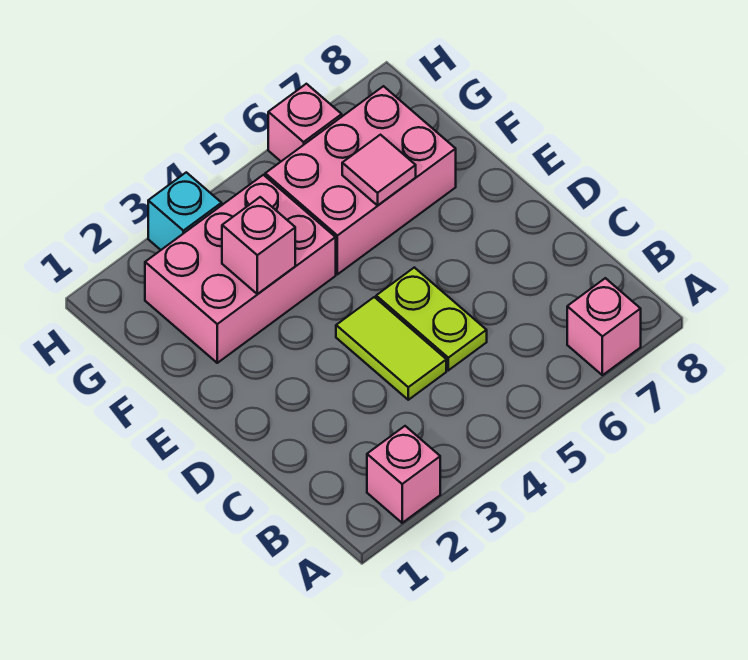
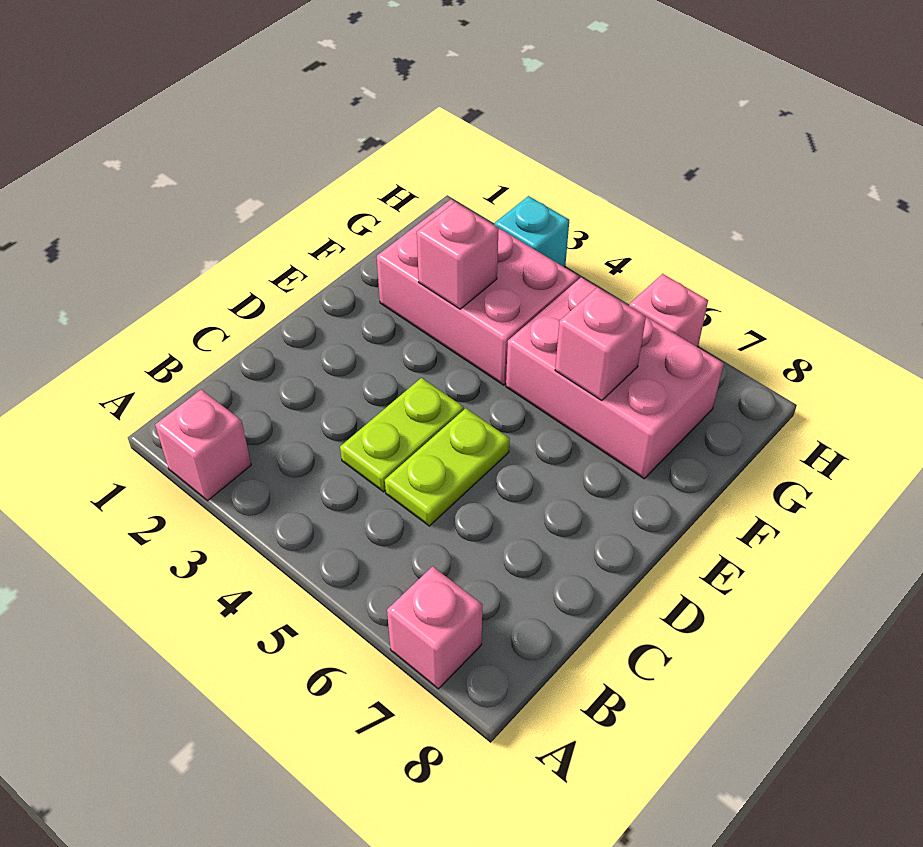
lime 1x2 tile [336,297,446,400] -> lime 1x2 plate [340,378,464,492]
pink 1x1 tile [342,135,416,205] -> pink 1x1 brick [555,287,646,401]

